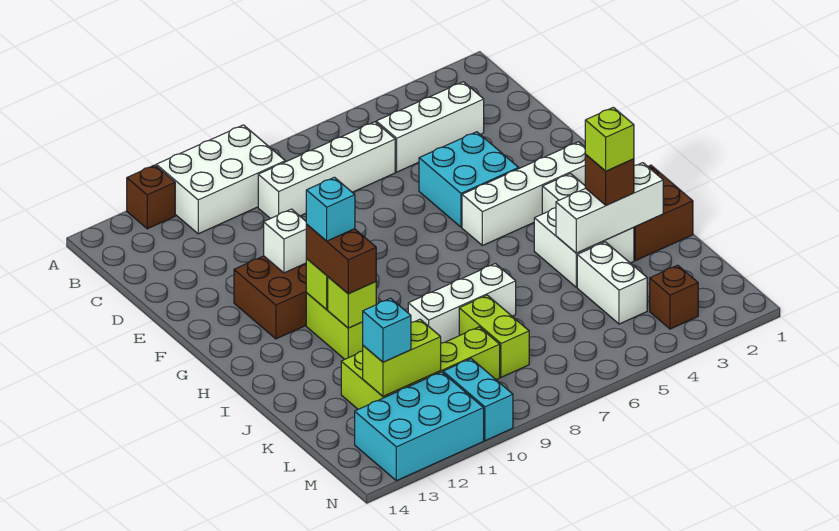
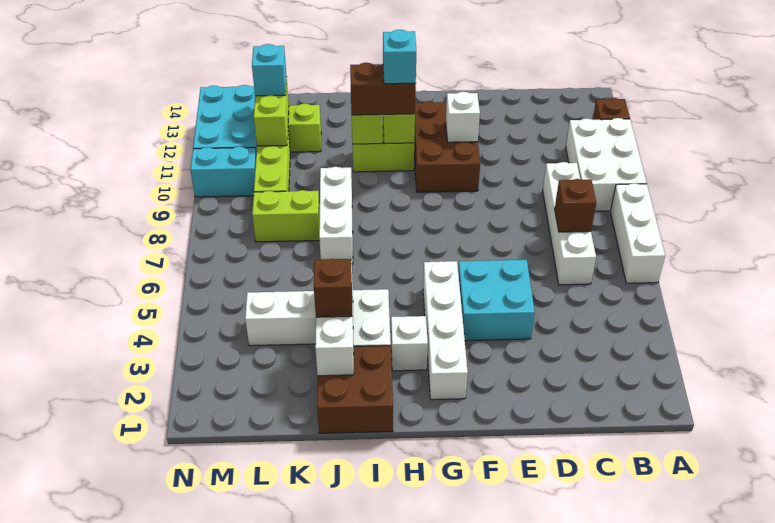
white 1x3 brick [376,82,484,172] -> white 1x3 brick moved to [610,183,665,283]
lime 1x1 brick [585,107,634,171] -> none
brown 1x1 brick [650,265,698,329] -> brown 1x1 brick moved to [555,179,596,232]

